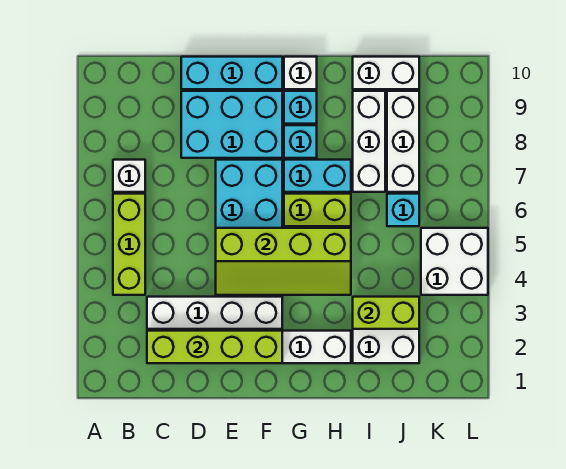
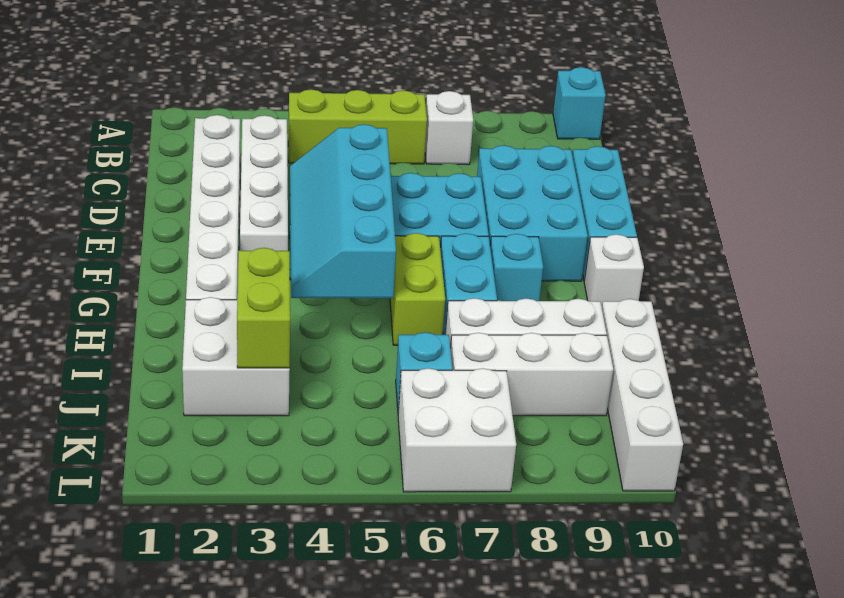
lime 1x4 brick [147,331,282,363] -> none
lime 2x4 slope [216,228,351,295] -> cyan 2x4 slope [290,124,396,298]
cyan 1x1 brick [284,91,317,124] -> cyan 1x1 brick moved to [553,67,606,139]
white 1x2 brick [353,57,419,89] -> white 1x4 brick [602,299,683,491]
white 2x2 brick [421,228,488,295] -> white 2x2 brick moved to [398,368,516,492]

